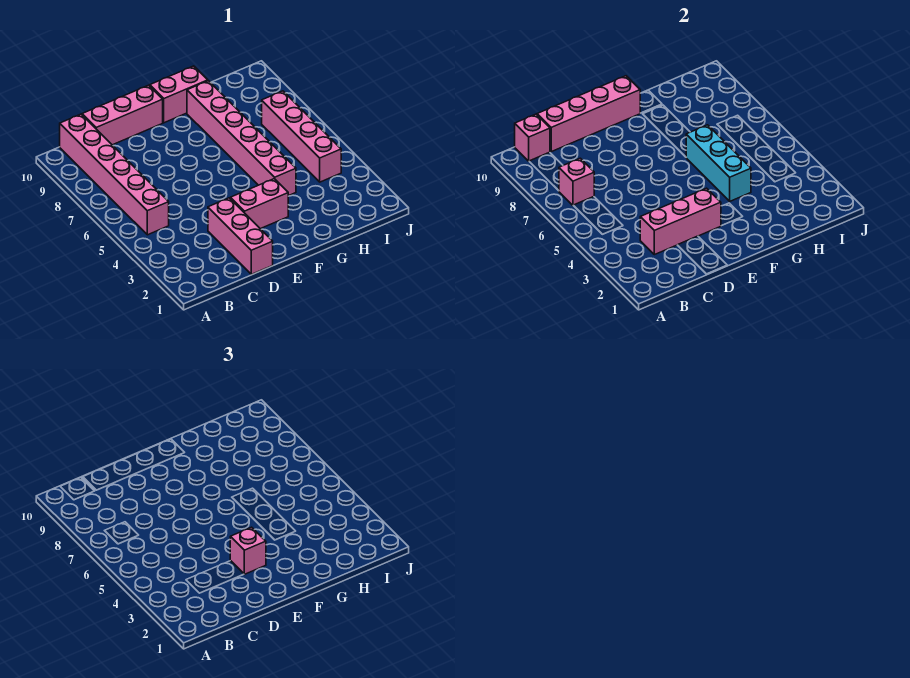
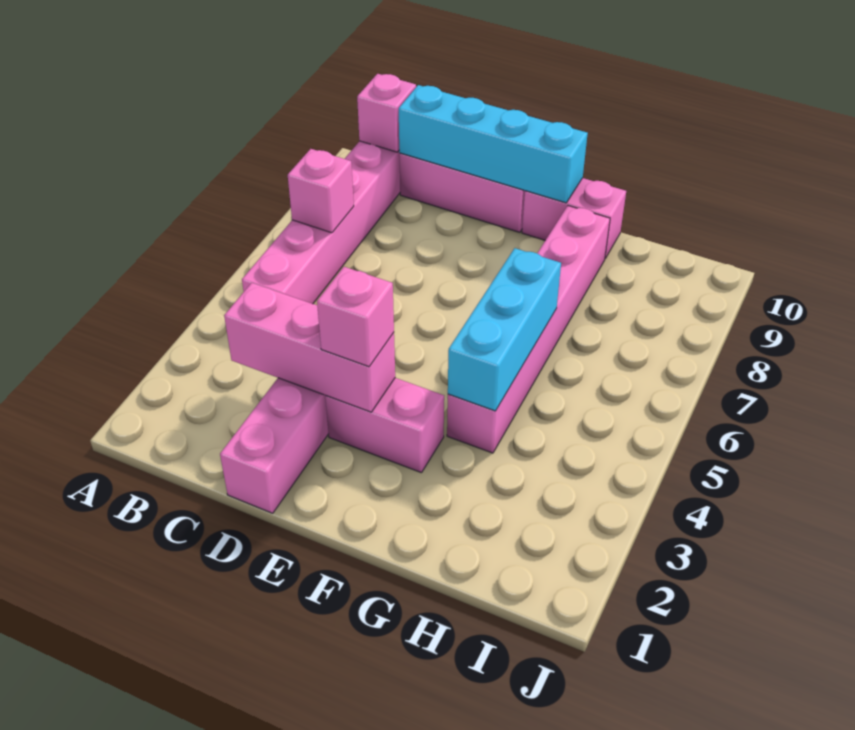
pink 1x4 brick [537,76,640,152] -> cyan 1x4 brick [399,85,588,203]
pink 1x4 brick [262,91,341,182] -> none

